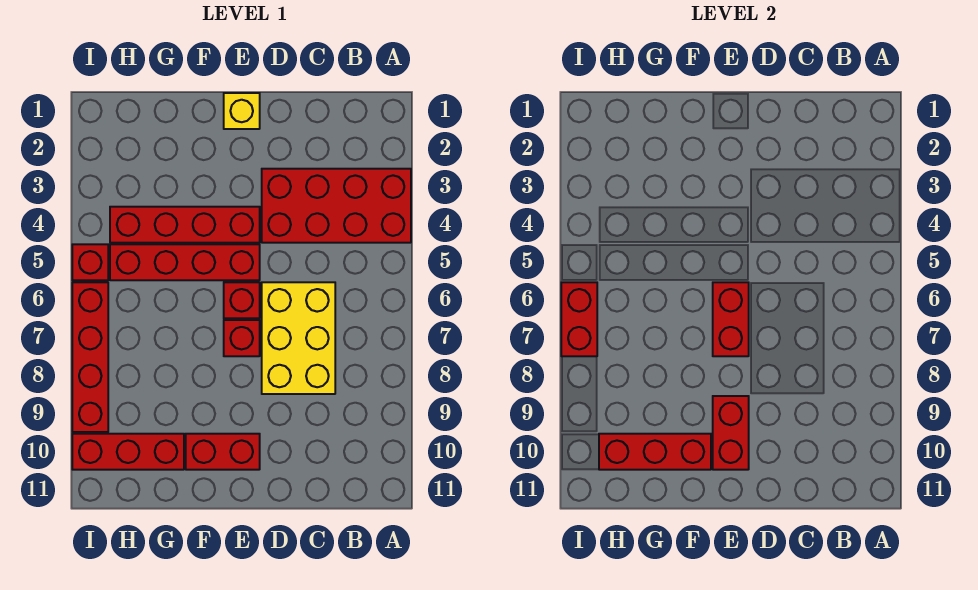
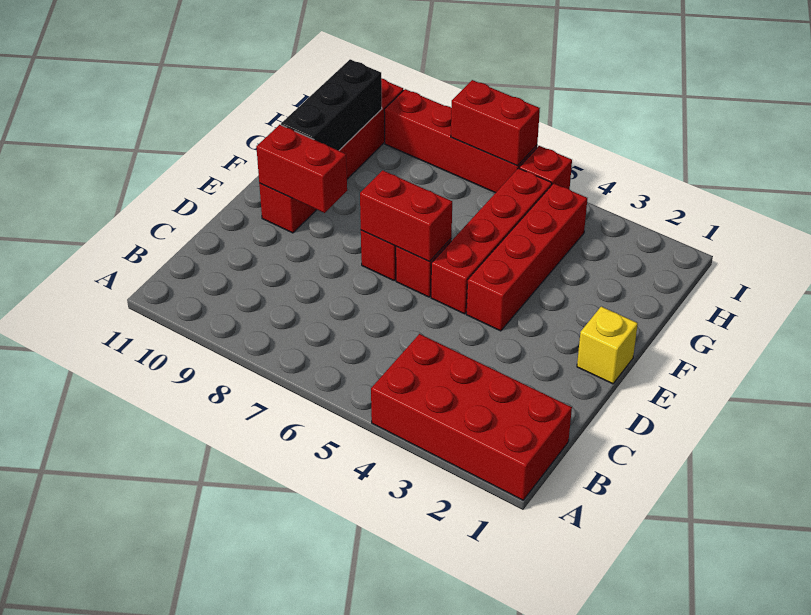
red 2x4 brick [262,169,411,243] -> red 2x4 brick turned to [371,334,572,500]
yellow 2x3 brick [262,282,335,394] -> none
red 1x3 brick [599,434,711,470] -> black 1x3 brick [281,59,382,151]

